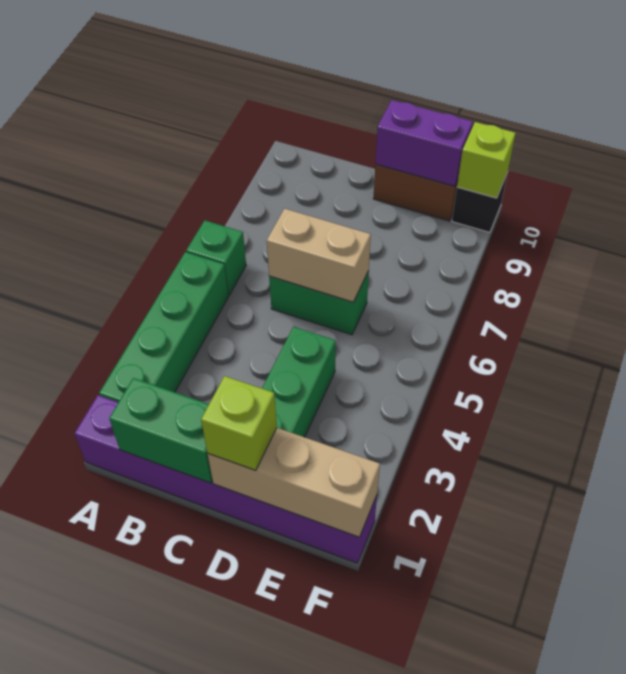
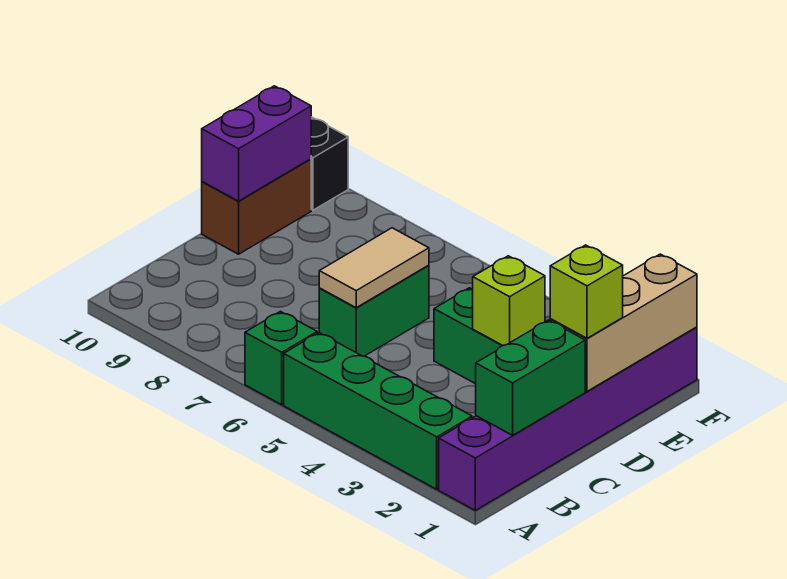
tan 1x2 brick [267,209,371,302] -> tan 1x2 tile [319,228,429,308]
lime 1x1 brick [457,122,516,198] -> lime 1x1 brick moved to [473,256,545,346]

